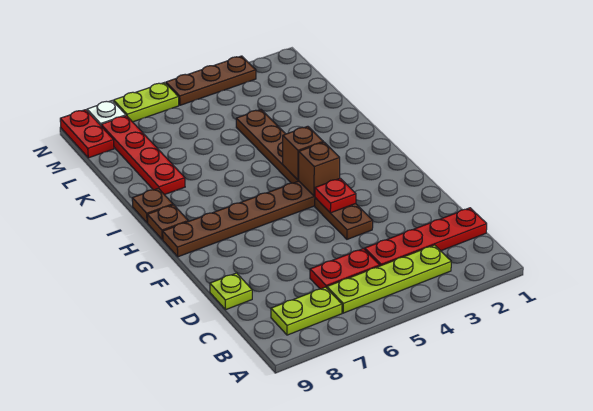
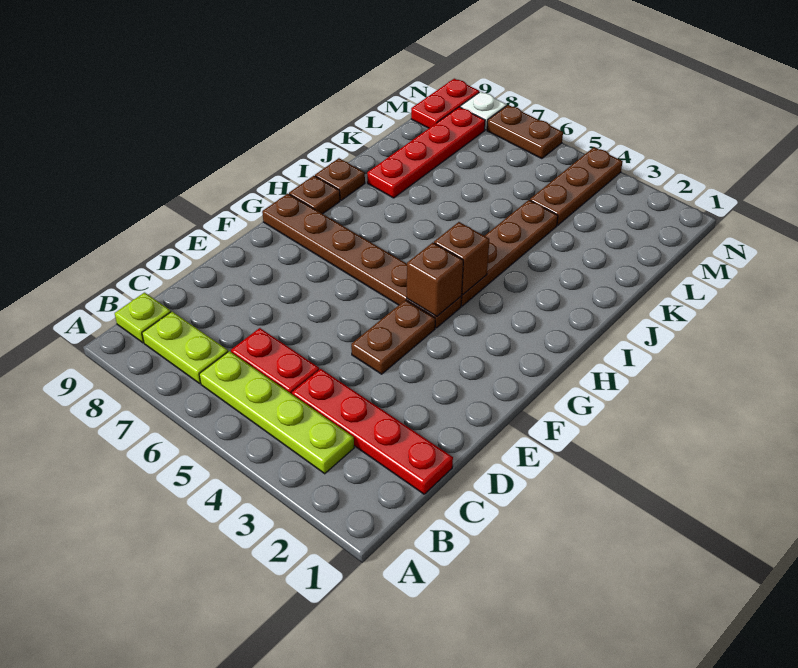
lime 1x1 plate [210,273,252,309] -> lime 1x1 plate moved to [115,293,171,343]
red 1x1 plate [315,178,356,213] -> none
brown 1x3 plate [166,56,256,105] -> brown 1x3 plate turned to [530,147,623,225]
lime 1x2 plate [114,83,179,122] -> brown 1x2 plate [487,105,563,159]

